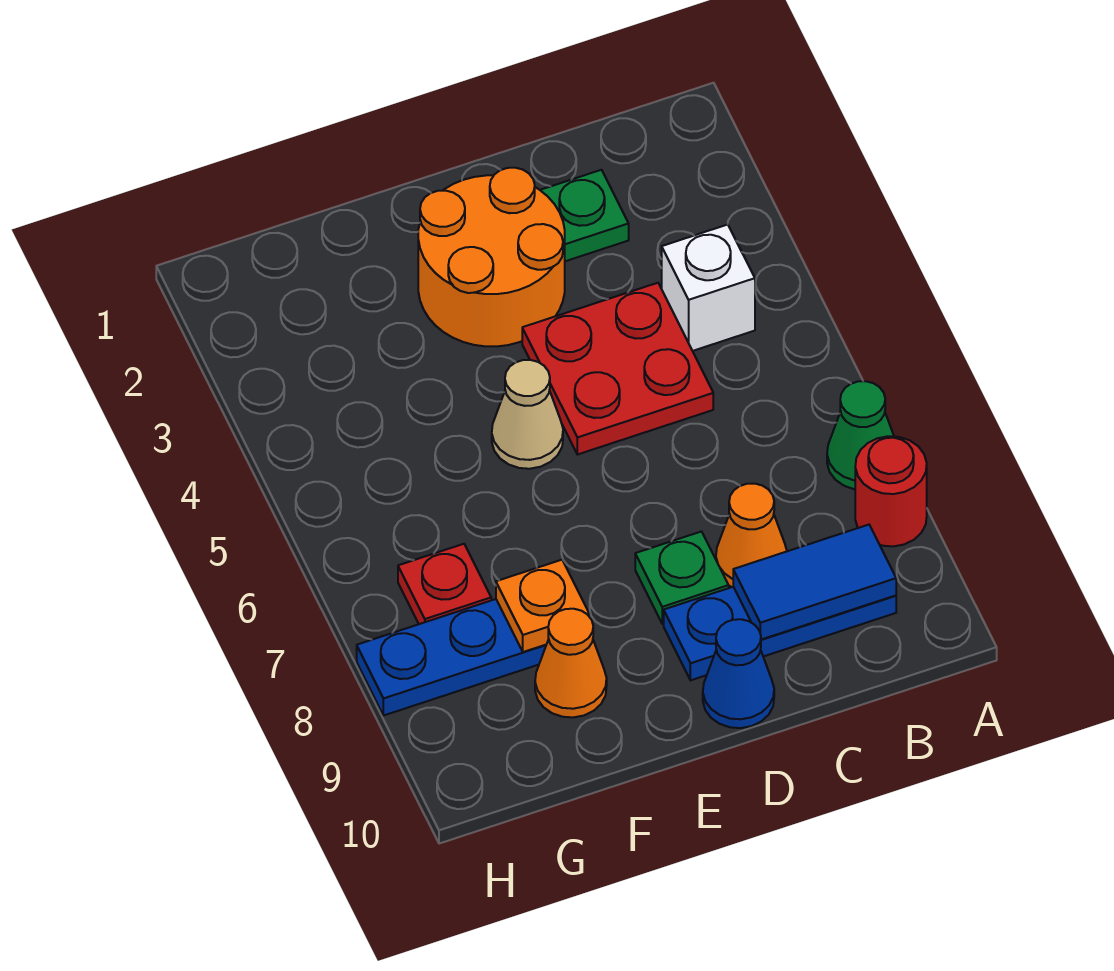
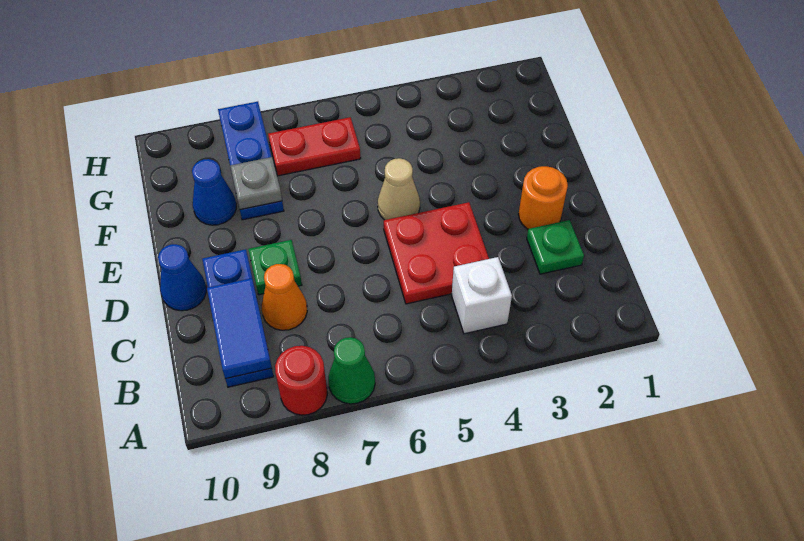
orange 2x2 round brick [418,168,565,346] -> orange 1x1 round brick [519,166,568,229]
orange 1x1 plate [496,560,589,652] -> grey 1x1 plate [230,157,282,210]
orange 1x1 cone [535,609,607,717] -> blue 1x1 cone [192,159,236,225]
red 1x1 plate [398,544,491,624] -> red 1x2 plate [268,117,361,176]

